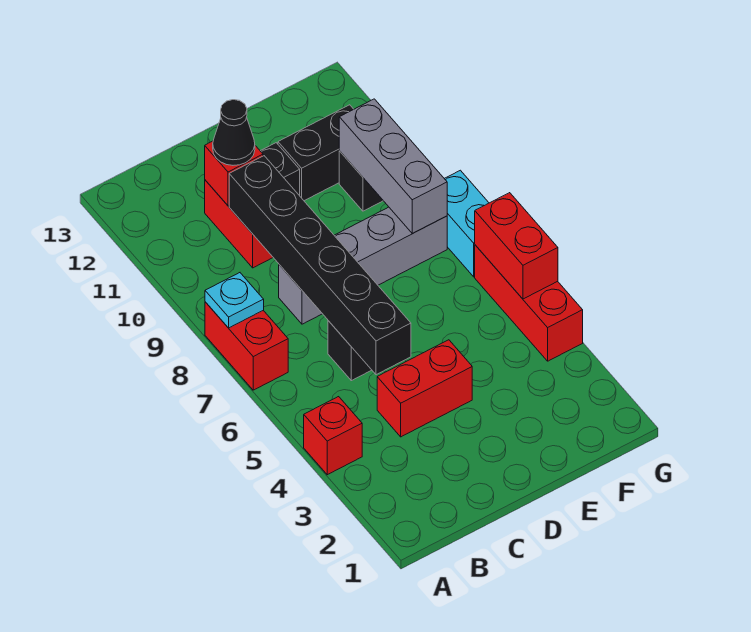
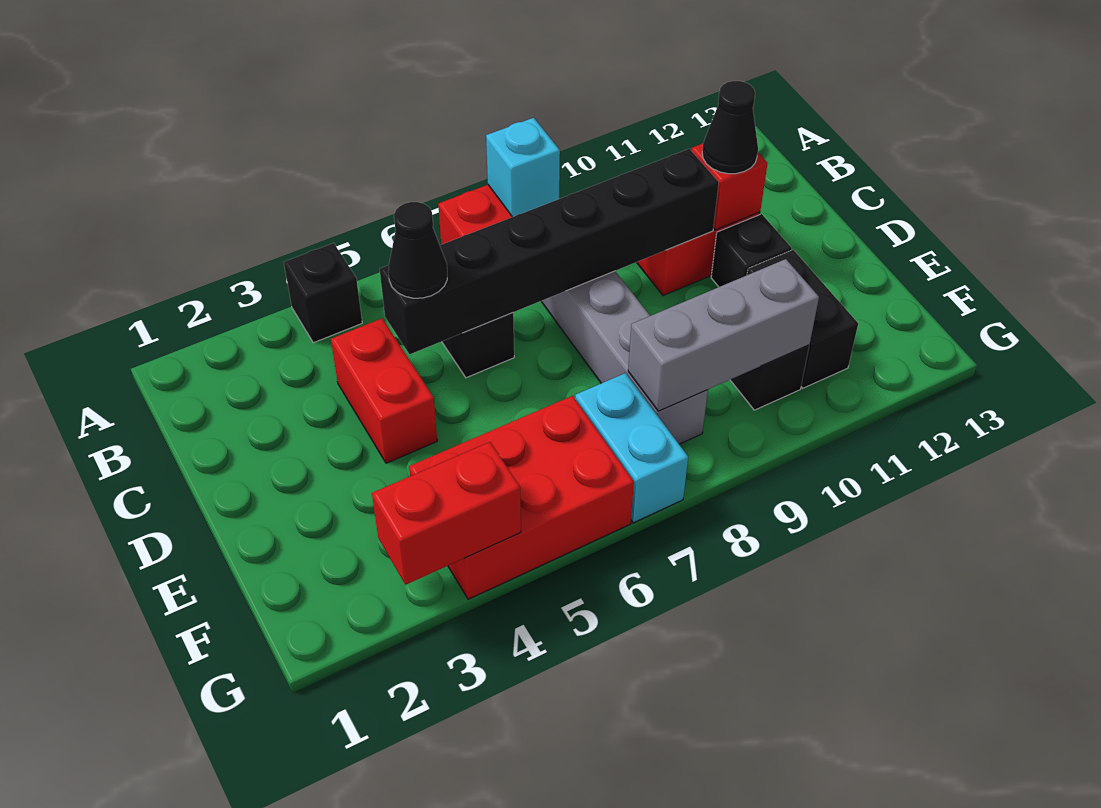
red 1x1 brick [304,397,362,475] -> black 1x1 brick [284,243,362,343]
cyan 1x1 plate [205,273,264,328] -> cyan 1x1 brick [486,118,560,217]
none -> black 1x1 cone [388,202,447,298]
red 1x3 brick [475,245,583,361] -> red 2x3 brick [409,396,634,599]
red 1x2 brick [475,193,558,299] -> red 1x2 brick moved to [372,442,521,585]
cyan 1x2 brick [444,170,489,277] -> cyan 1x2 brick turned to [575,373,688,523]

